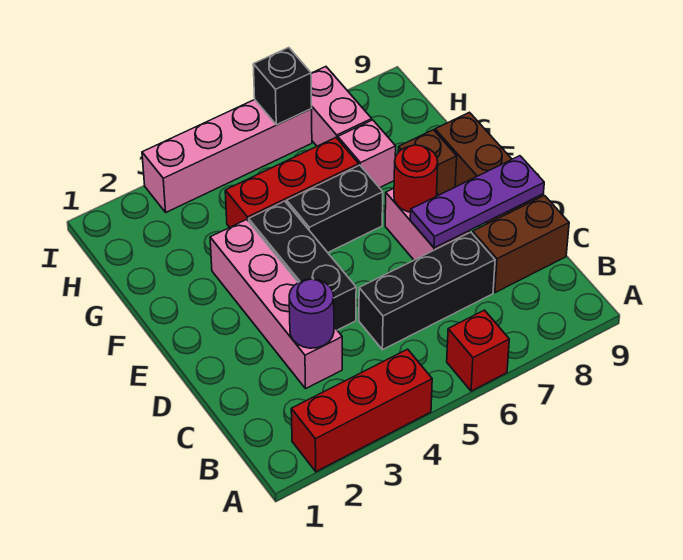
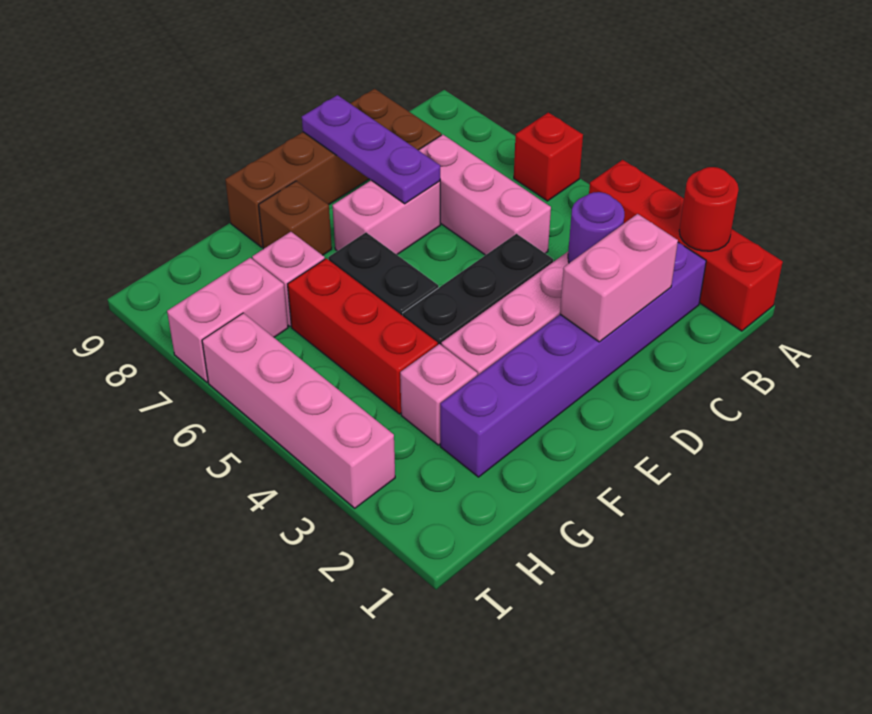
red 1x3 brick [291,349,432,472] -> red 1x4 brick [589,160,783,331]
none -> purple 1x6 brick [440,243,706,477]
none -> pink 1x2 brick [560,214,678,342]
black 1x3 brick [359,232,495,350] -> pink 1x3 brick [419,135,551,255]
red 1x1 round brick [394,145,438,212] -> red 1x1 round brick moved to [679,167,739,251]
none -> pink 1x1 brick [400,344,478,445]
black 1x1 brick [253,47,312,125] -> none

